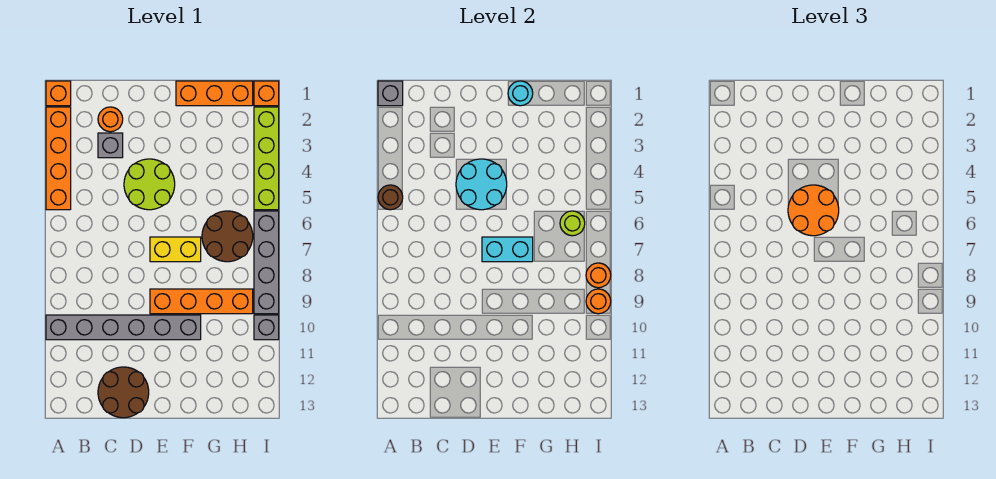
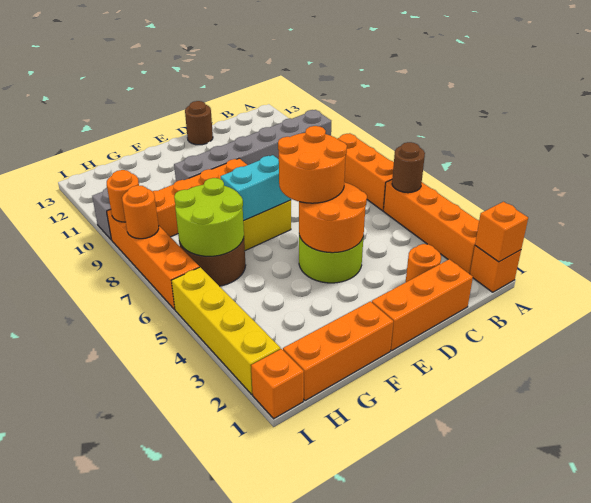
grey 1x1 brick [378,81,403,106] -> orange 1x1 brick [475,202,528,262]
none -> orange 1x3 brick [337,133,394,211]
none -> orange 1x3 brick [372,259,473,351]
grey 1x1 brick [98,133,123,158] -> none
brown 2x2 round brick [98,367,149,418] -> brown 1x1 round brick [185,101,213,145]
cyan 2x2 round brick [456,159,507,210] -> orange 2x2 round brick [299,182,367,253]
cyan 1x1 round brick [508,81,533,106] -> none
lime 1x1 round brick [560,211,585,236] -> lime 2x2 round brick [174,178,244,256]
lime 1x4 brick [254,107,279,210] -> yellow 1x4 brick [172,267,281,394]
grey 1x4 brick [254,211,279,314] -> orange 1x4 brick [107,210,199,309]

